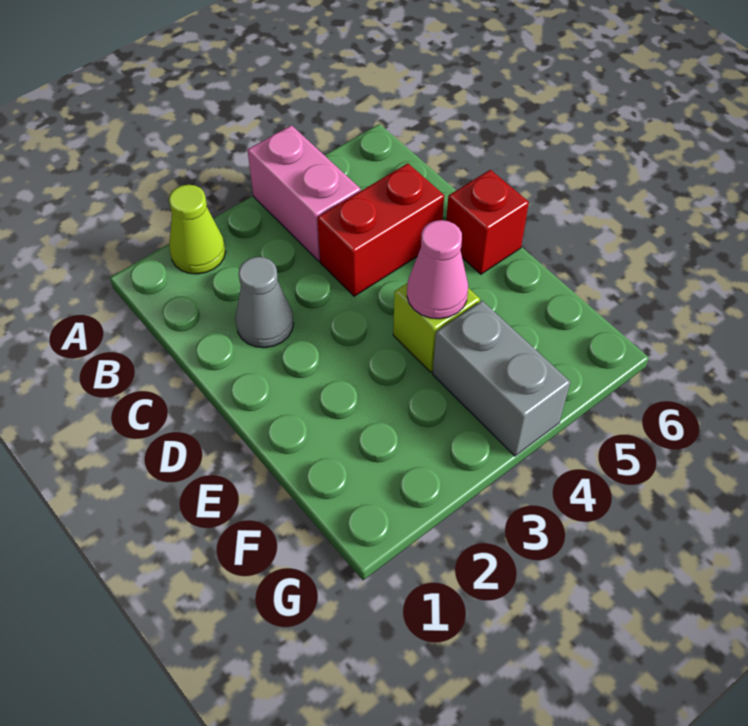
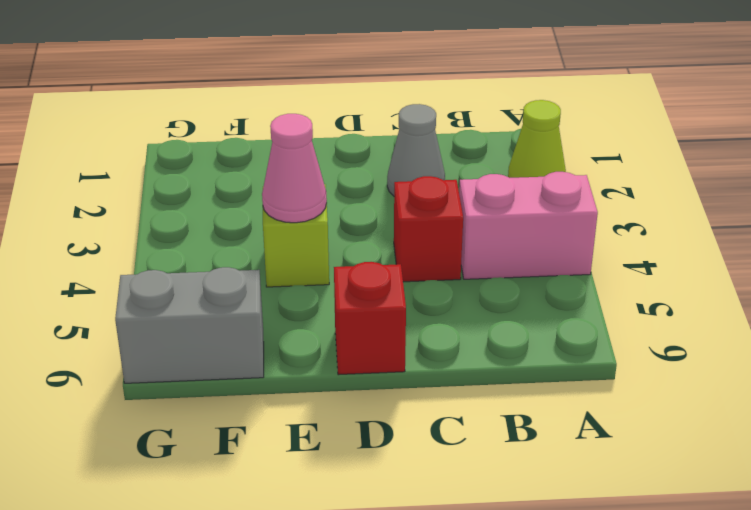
red 1x2 brick [317,163,444,296] -> red 1x1 brick [394,176,463,282]
grey 1x2 brick [433,301,570,456] -> grey 1x2 brick moved to [115,267,264,383]

